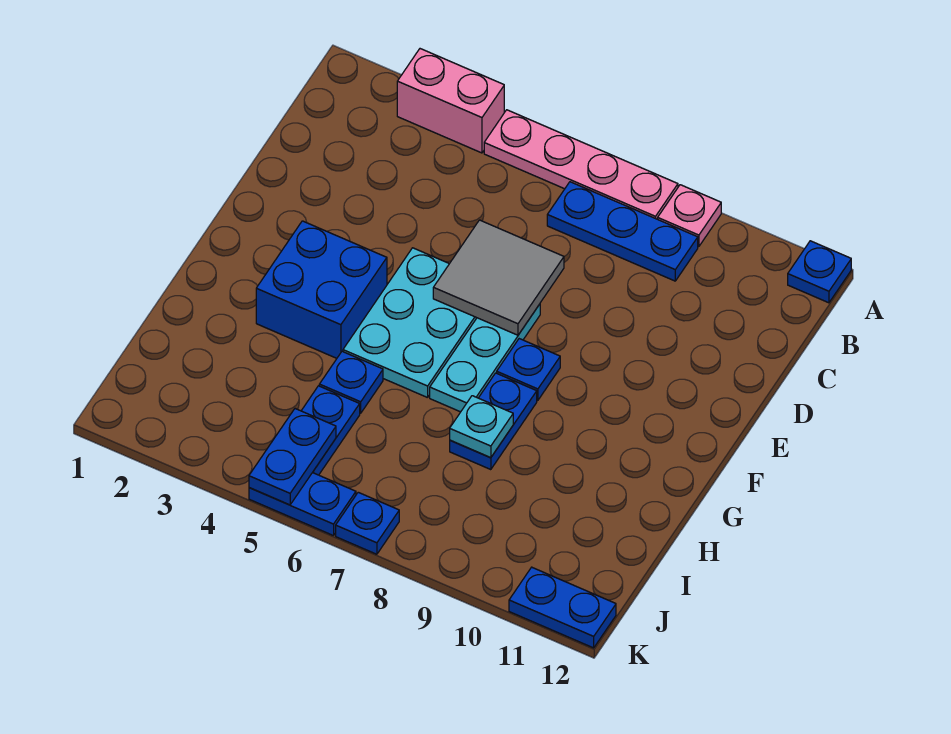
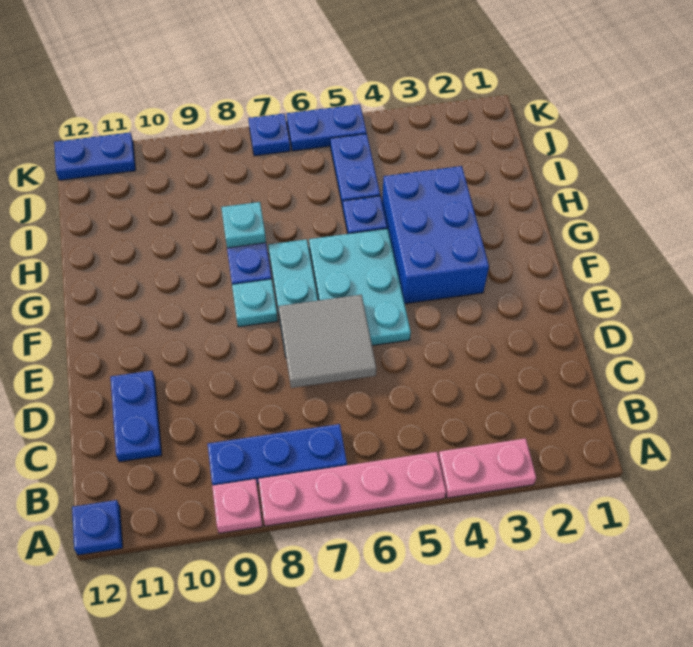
pink 1x2 brick [397,49,504,153] -> pink 1x2 plate [438,438,536,498]
blue 2x2 brick [256,221,387,358] -> blue 2x3 brick [382,166,489,304]
blue 1x1 plate [497,339,560,400] -> cyan 1x1 plate [232,279,278,327]
blue 1x2 plate [249,409,336,505] -> blue 1x2 plate moved to [111,371,162,462]

